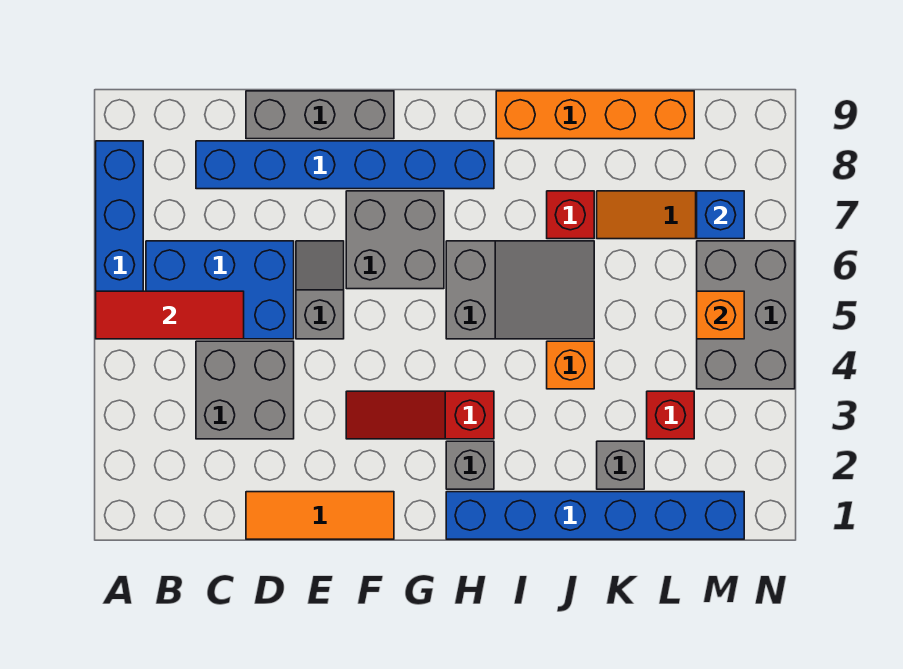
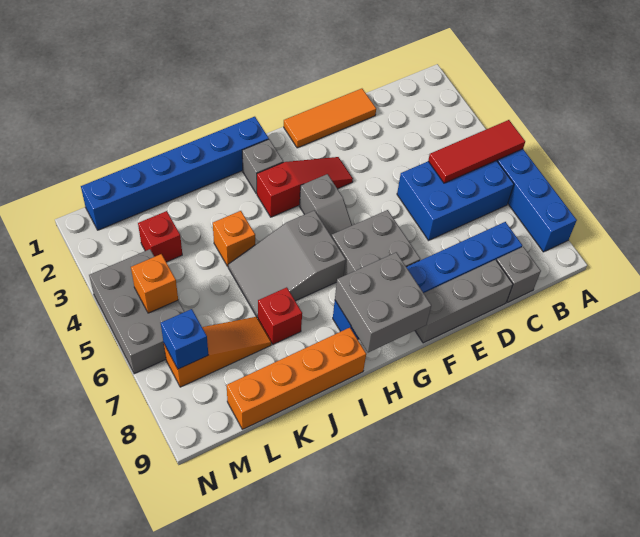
grey 2x2 brick [196,341,294,439] -> grey 2x2 brick moved to [335,252,431,353]
grey 1x2 slope [296,241,344,339] -> grey 1x2 slope moved to [299,174,352,237]
grey 1x1 brick [597,441,644,489] -> grey 1x1 brick moved to [496,247,541,302]

